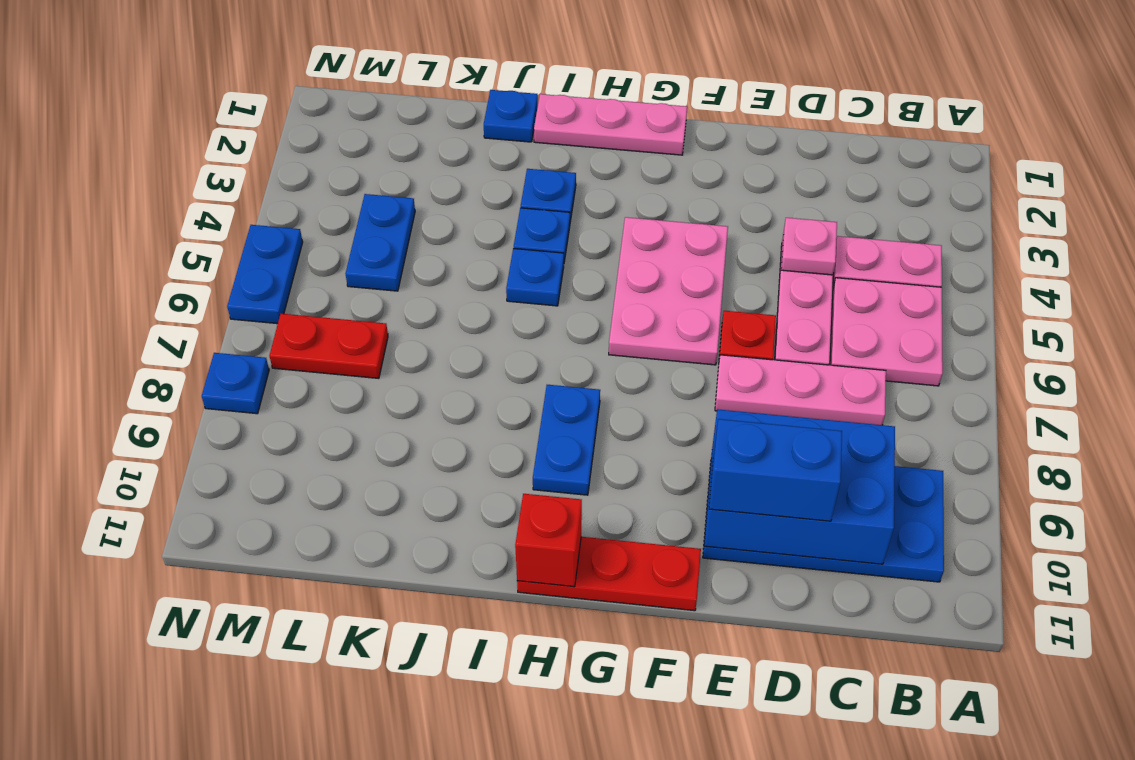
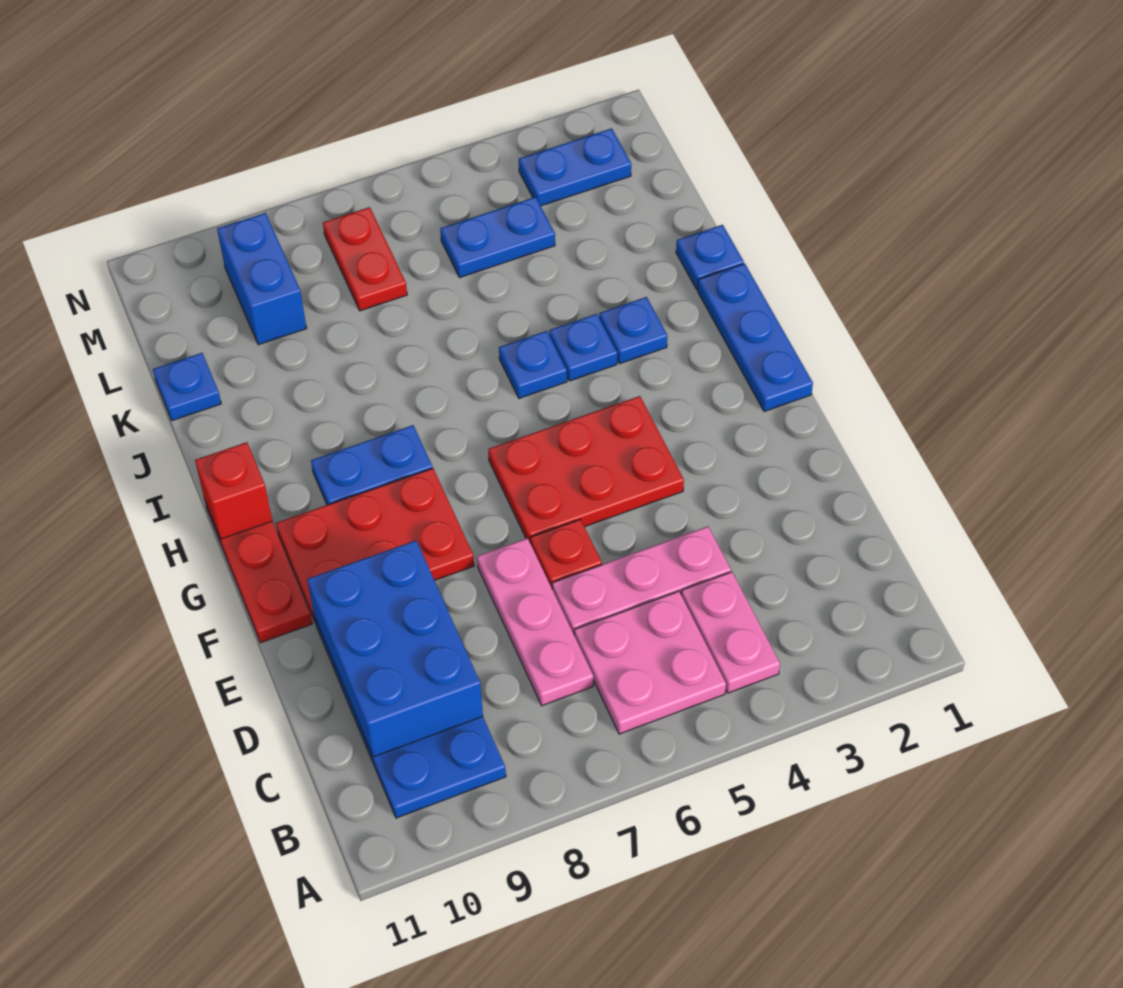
pink 1x1 plate [781,218,837,275] -> none
blue 1x2 brick [709,419,842,521] -> blue 1x2 brick moved to [217,213,307,345]
pink 2x3 plate [609,217,728,365] -> red 2x3 plate [488,396,684,542]
none -> red 2x3 plate [276,468,474,621]
pink 1x3 plate [534,94,687,155] -> blue 1x3 plate [698,264,813,412]
blue 1x2 plate [227,225,303,324] -> blue 1x2 plate moved to [519,128,631,206]
blue 1x1 plate [202,353,269,414] -> blue 1x1 plate moved to [153,353,221,421]

